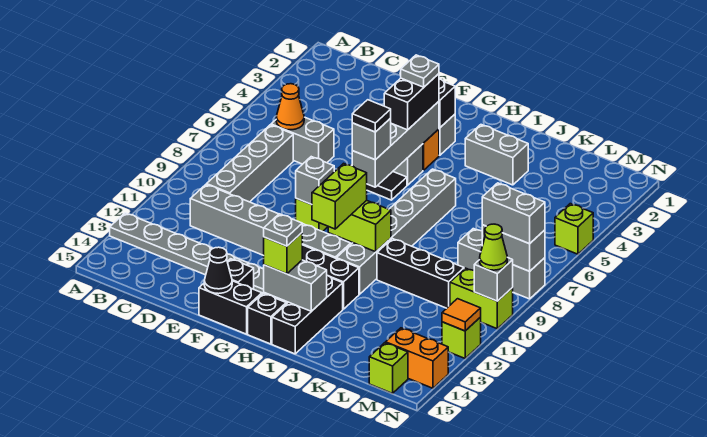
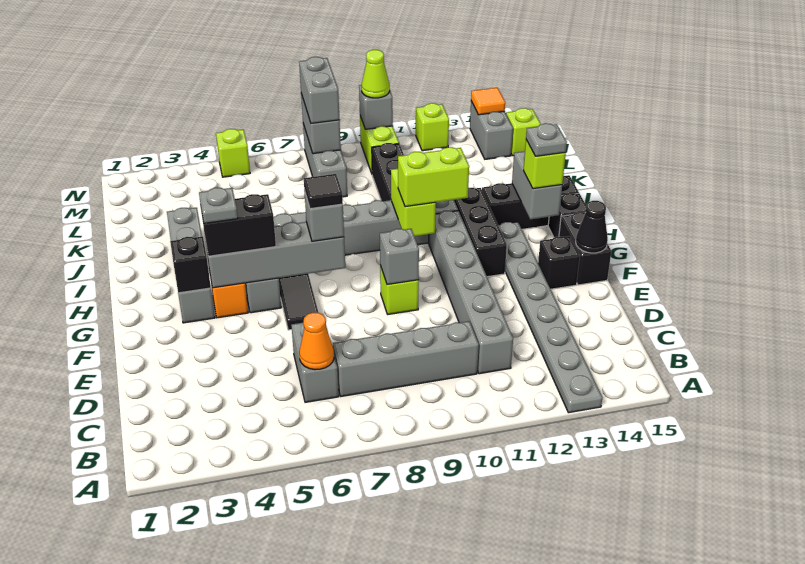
orange 1x2 brick [386,328,448,388] -> grey 1x2 brick [470,101,513,159]
orange 1x1 tile [442,299,481,331] -> orange 1x1 tile moved to [471,88,505,115]

